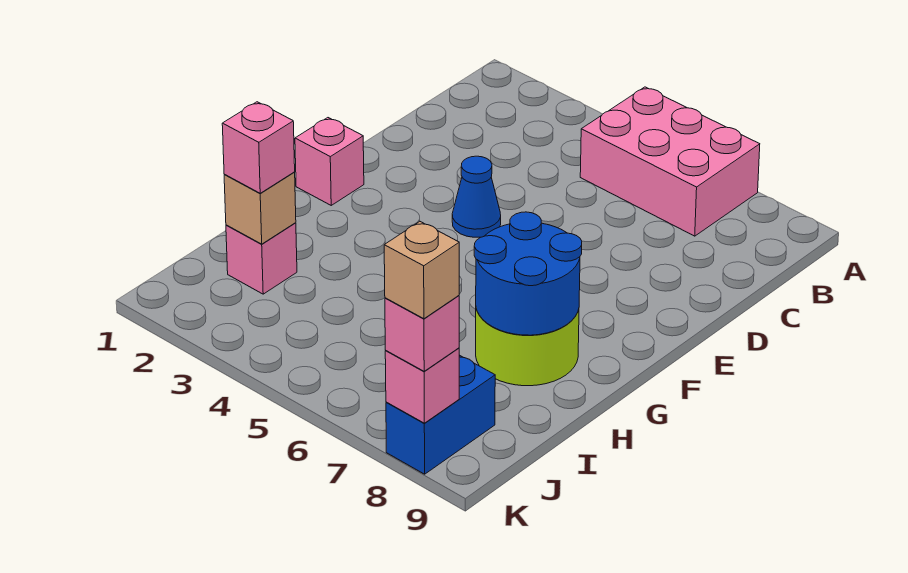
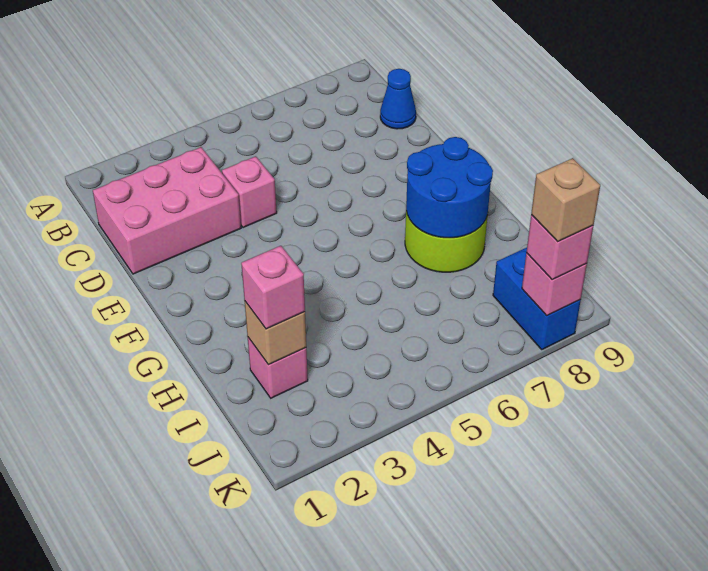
pink 2x3 brick [580,87,760,236] -> pink 2x3 brick moved to [93,147,241,274]
blue 1x1 cone [452,156,501,237] -> blue 1x1 cone moved to [380,69,416,129]
pink 1x1 brick [295,118,364,205] -> pink 1x1 brick moved to [222,156,277,228]

